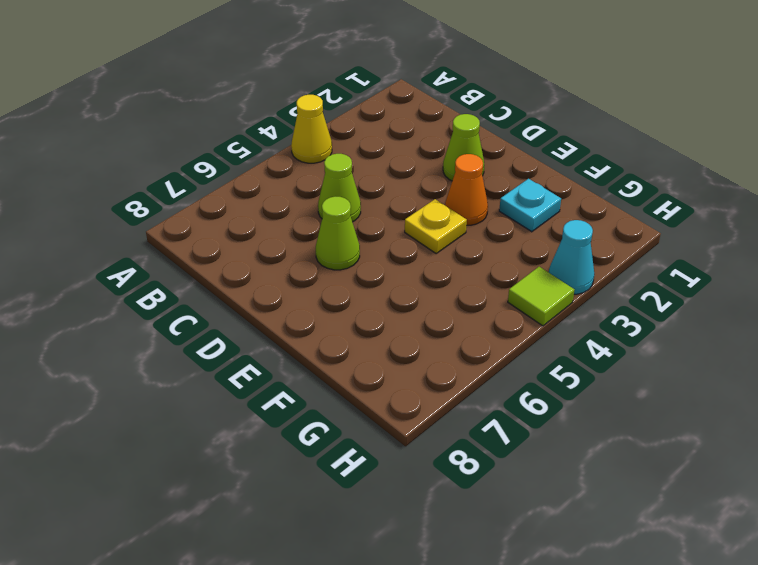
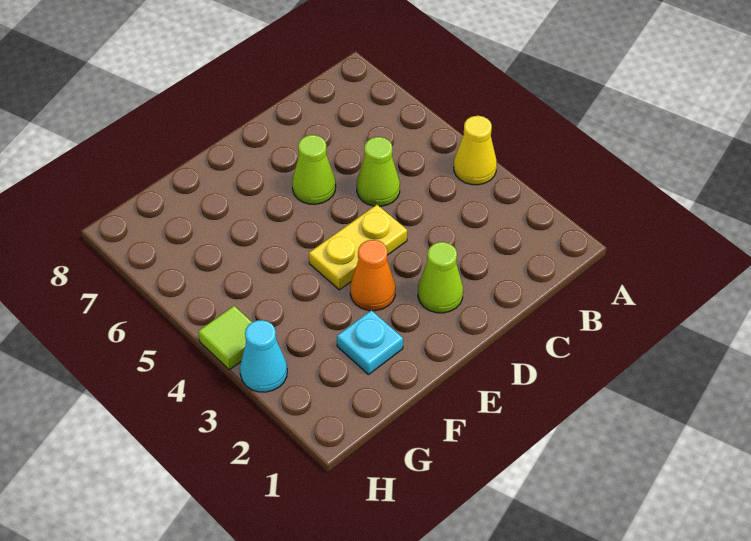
yellow 1x1 plate [405,199,467,253] -> yellow 1x2 plate [309,205,407,290]

